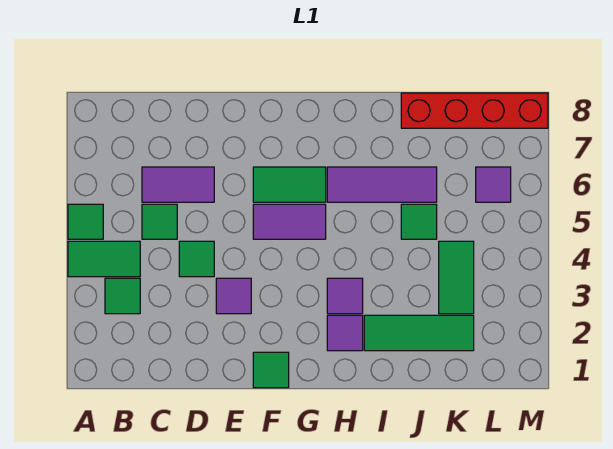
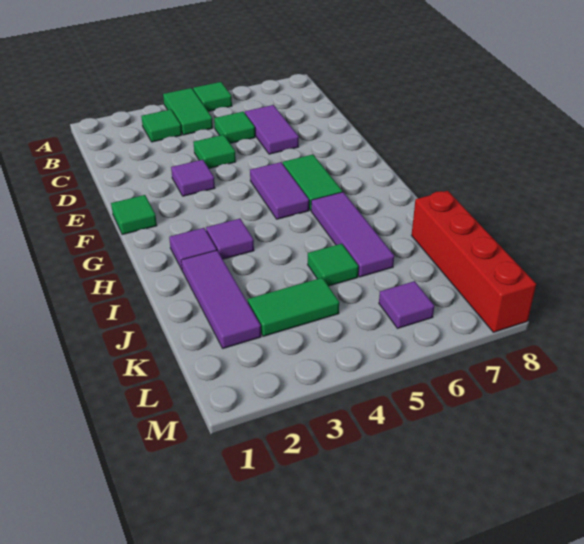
green 1x3 tile [364,315,474,351] -> purple 1x3 tile [181,250,261,348]

